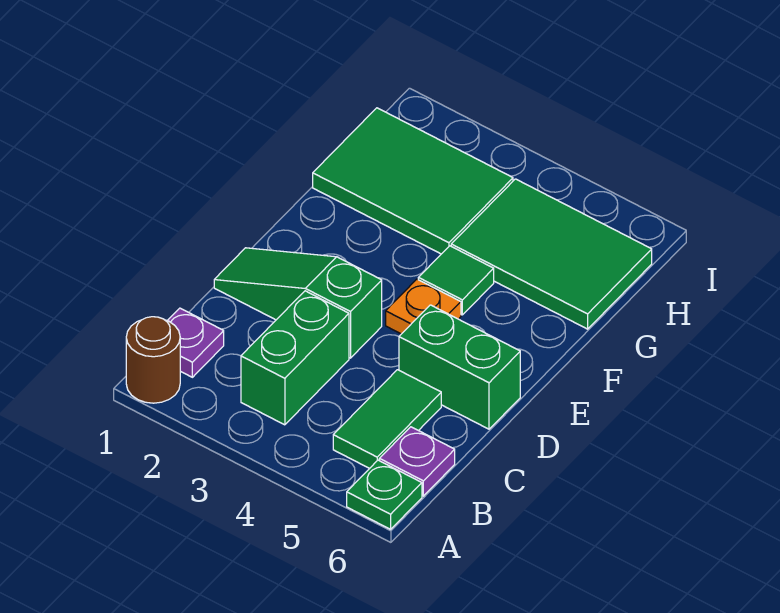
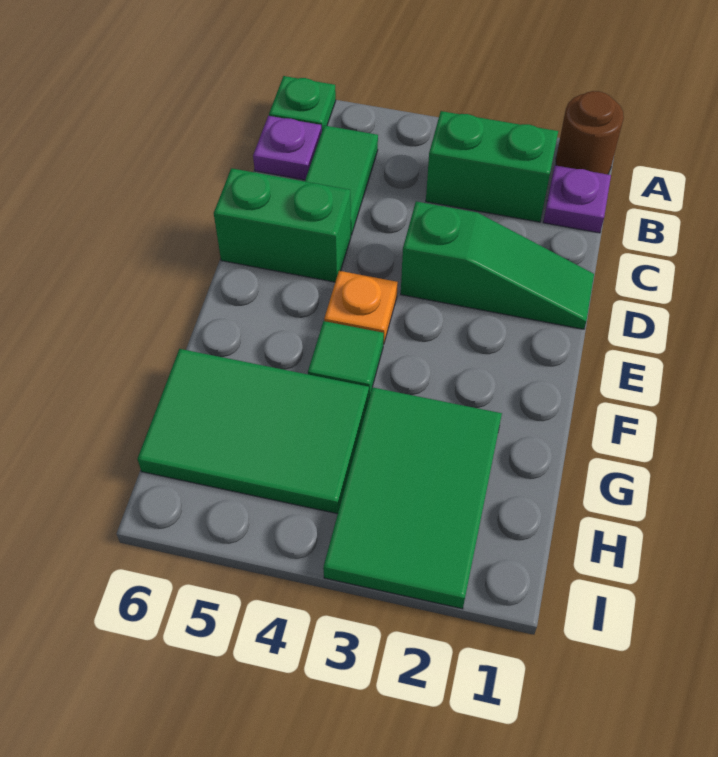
green 1x2 brick [241,291,349,425] -> green 1x2 brick turned to [426,111,558,222]
green 2x3 tile [313,108,513,254] -> green 2x3 tile turned to [323,387,502,609]

